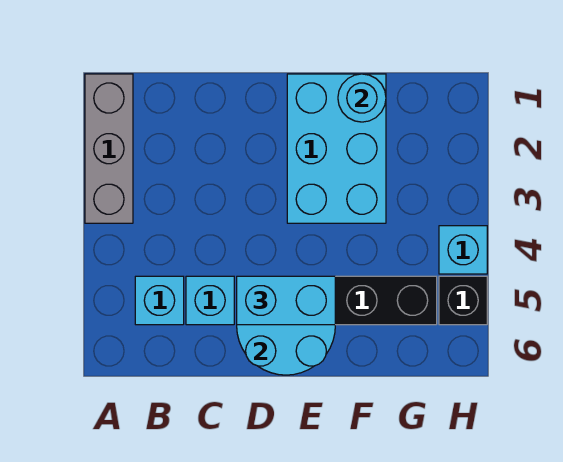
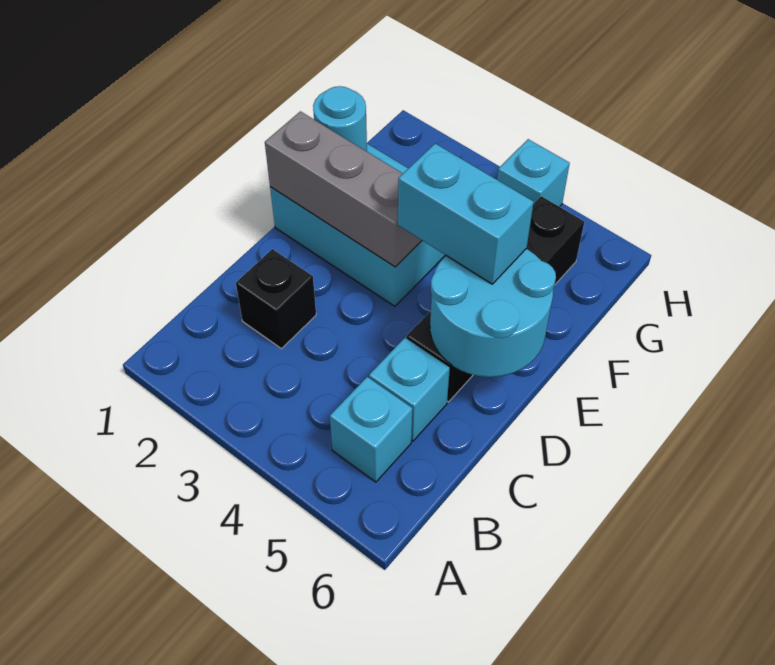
grey 1x3 brick [85,74,133,223] -> grey 1x3 brick moved to [265,111,422,267]
cyan 1x2 brick [237,276,335,325] -> cyan 1x2 brick turned to [398,144,534,284]
black 1x1 brick [439,276,487,325] -> black 1x1 brick moved to [236,249,316,349]

